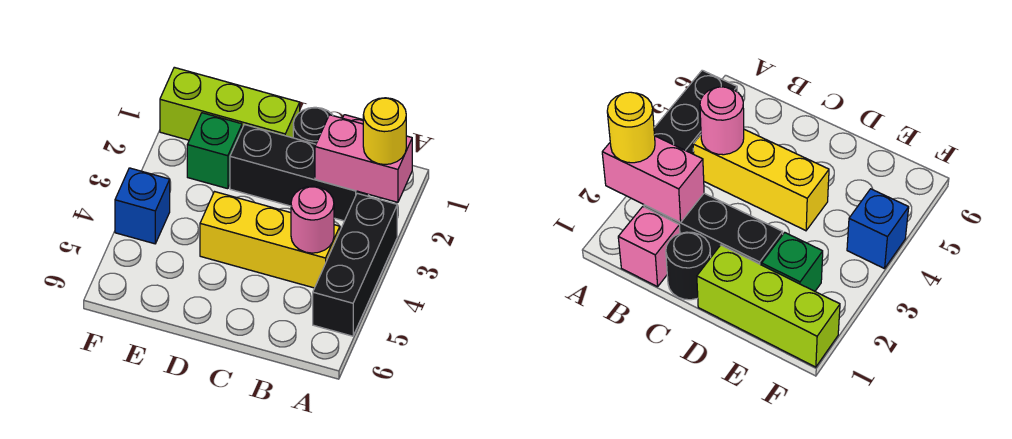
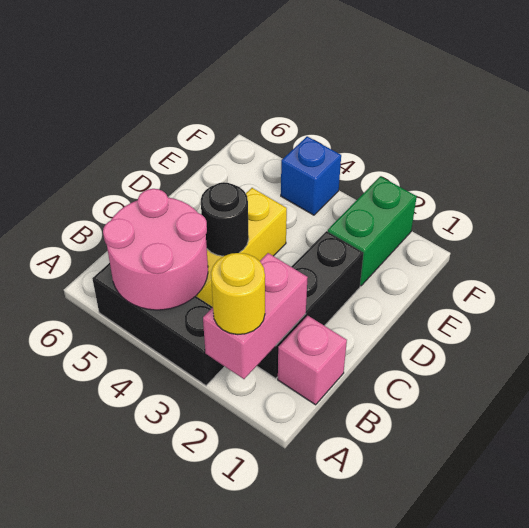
pink 1x1 round brick [291,186,334,253] -> pink 2x2 round brick [103,189,208,310]
black 1x1 round brick [293,107,333,144] -> black 1x1 round brick moved to [201,182,249,256]
lime 1x3 brick [160,67,300,140] -> none
green 1x1 brick [187,113,242,189] -> green 1x2 brick [328,176,417,286]

